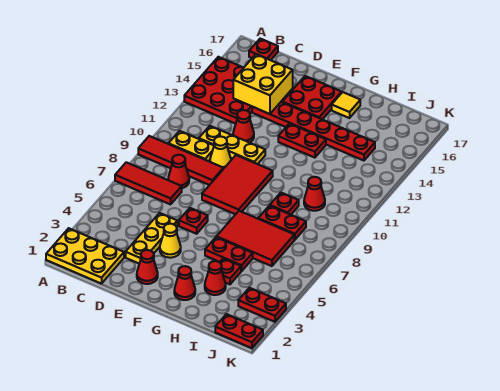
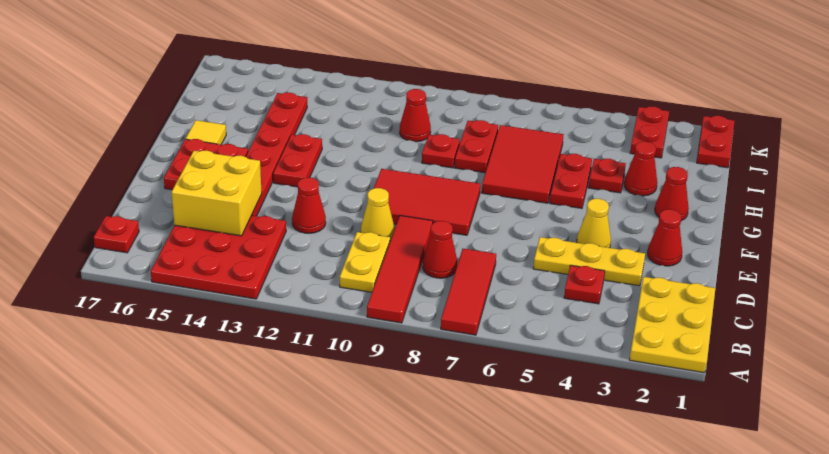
yellow 1x3 plate [199,126,265,164] -> none
red 1x1 plate [179,208,208,234] -> red 1x1 plate moved to [564,265,605,304]

